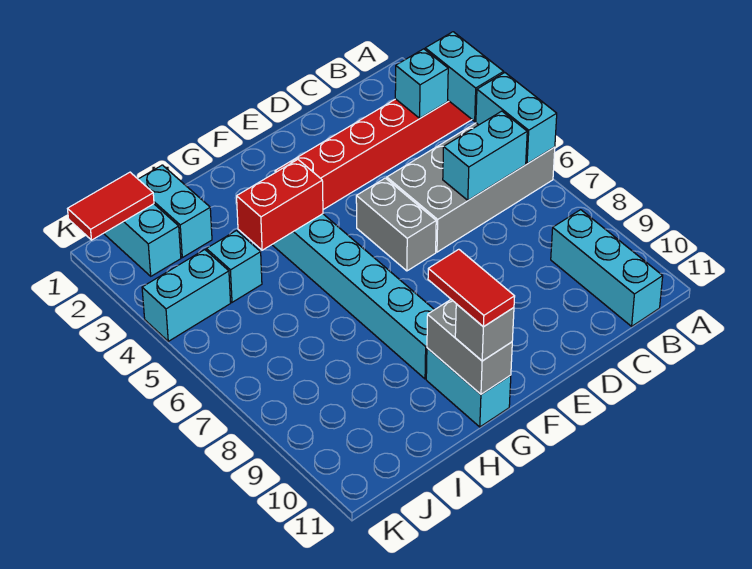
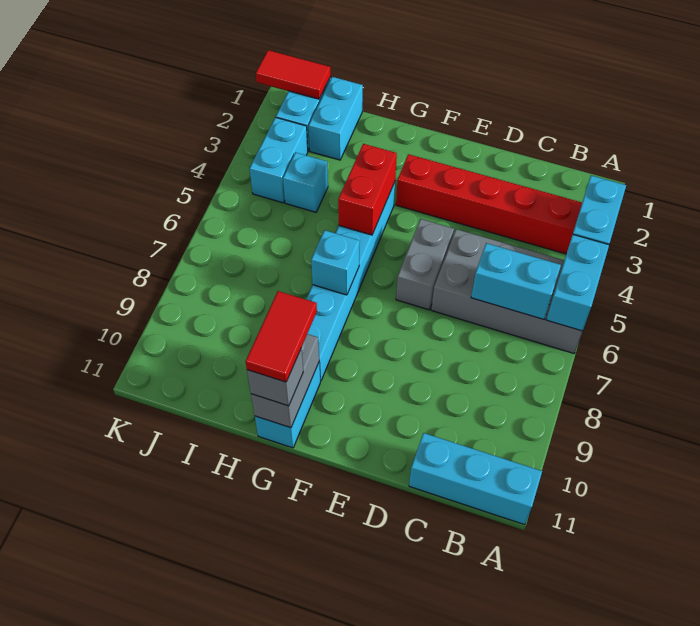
cyan 1x1 brick [395,49,448,118] -> cyan 1x1 brick moved to [311,230,360,295]
cyan 1x3 brick [551,210,663,326] -> cyan 1x3 brick turned to [409,433,542,525]
red 1x2 brick [237,160,323,250] -> red 1x2 brick turned to [338,144,397,235]
cyan 1x2 brick [142,250,231,341] -> cyan 1x2 brick turned to [250,117,308,203]

